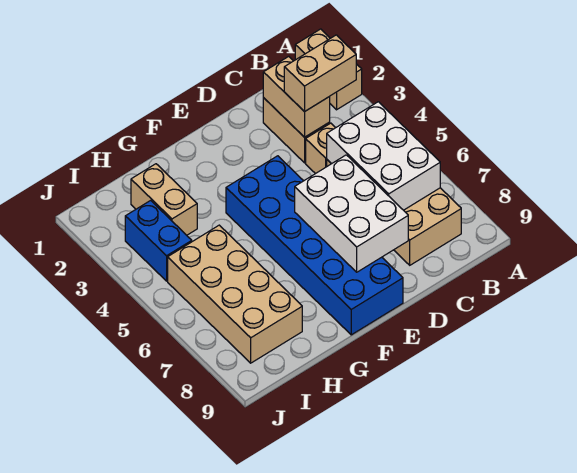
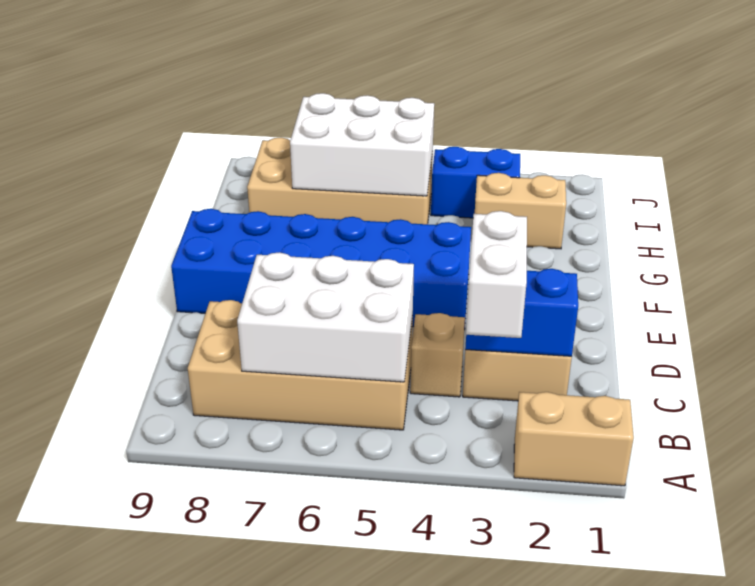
tan 1x2 brick [284,35,356,112] -> white 1x2 brick [466,211,527,338]
tan 1x2 brick [263,56,330,137] -> blue 1x2 brick [465,269,578,356]
white 2x3 brick [295,155,408,272] -> white 2x3 brick moved to [290,93,434,196]

